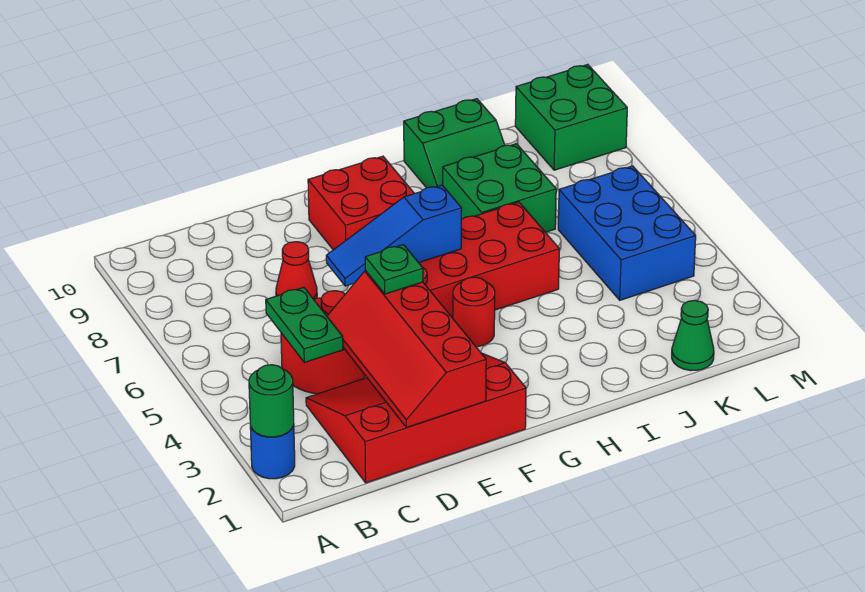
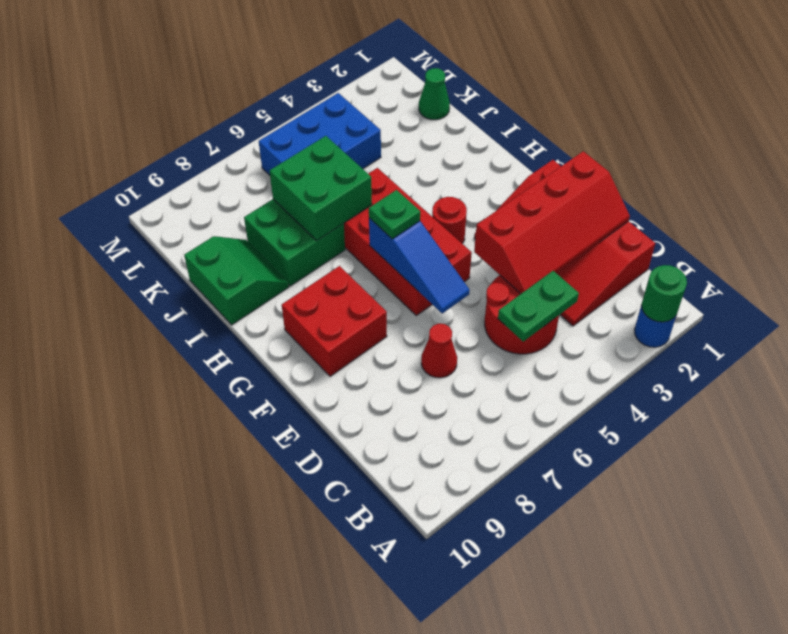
green 1x1 plate [365,245,423,294] -> green 1x1 plate moved to [369,190,420,239]
green 2x2 brick [515,65,627,170] -> green 2x2 brick moved to [270,136,372,241]

